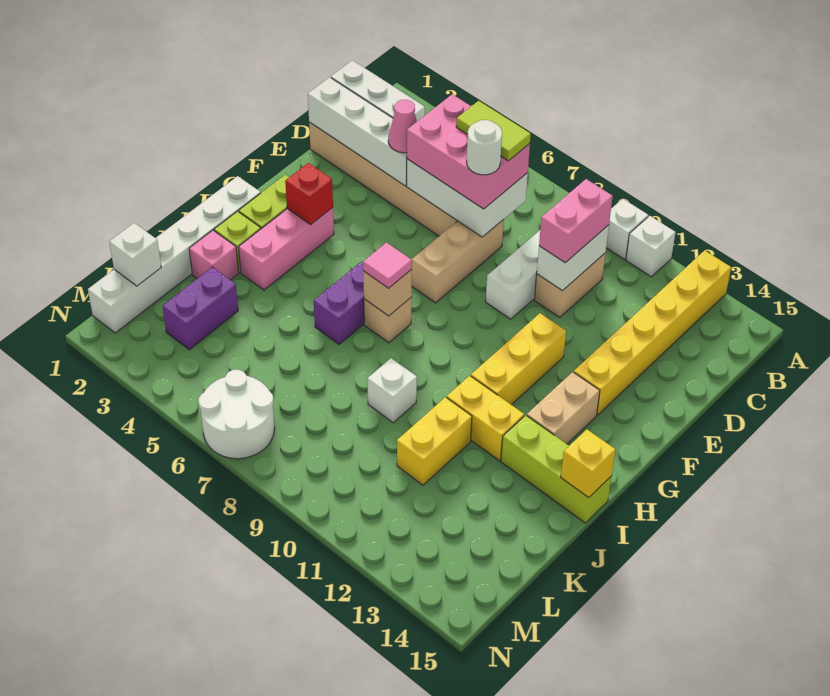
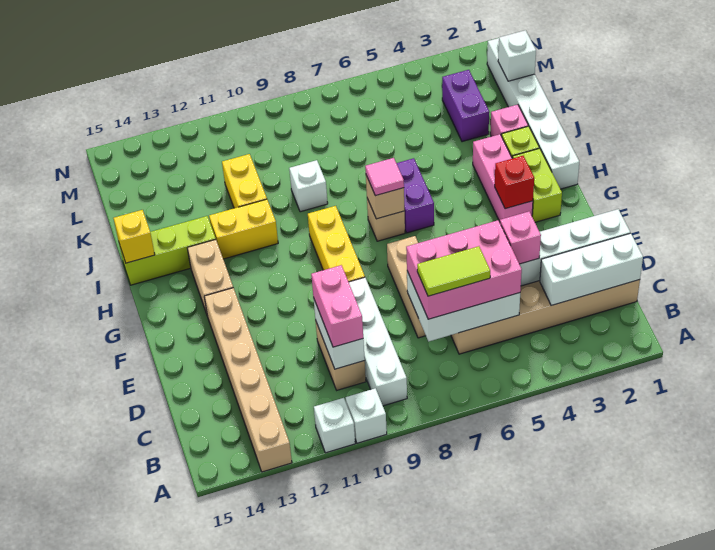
yellow 1x6 brick [574,250,731,415] -> tan 1x6 brick [204,288,292,472]
pink 1x1 cone [388,100,417,153] -> pink 1x1 brick [500,212,541,264]
white 1x1 round brick [467,120,502,175] -> none
yellow 1x3 brick [471,313,566,405] -> yellow 1x3 brick moved to [308,206,365,282]
white 2x2 round brick [199,370,275,459] -> none

